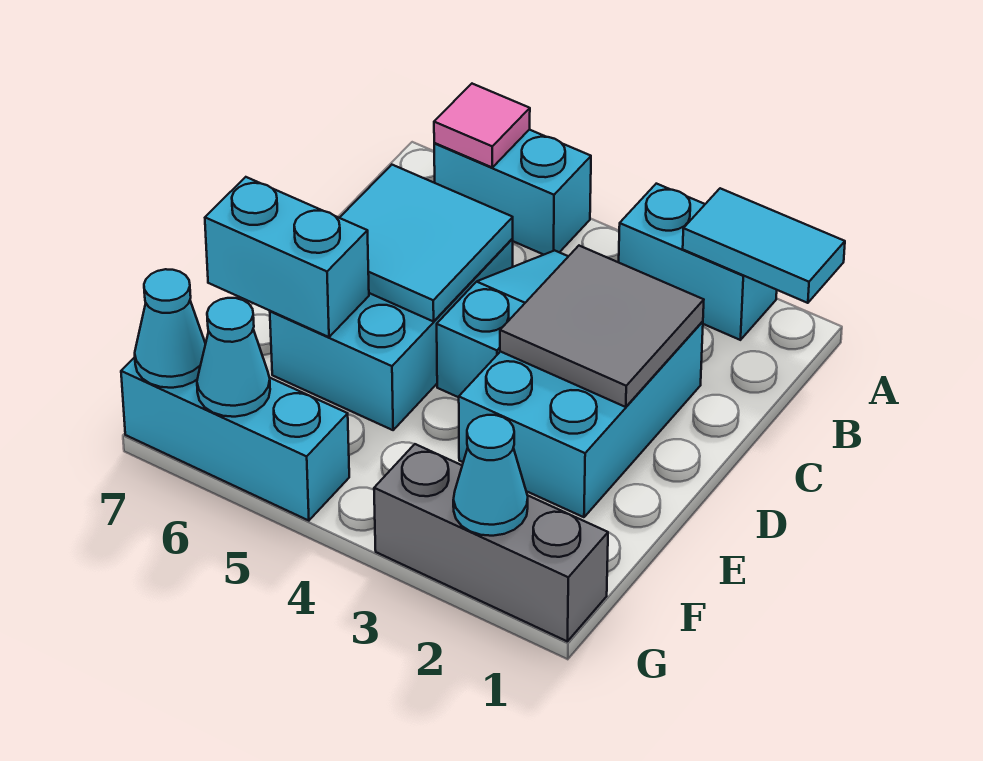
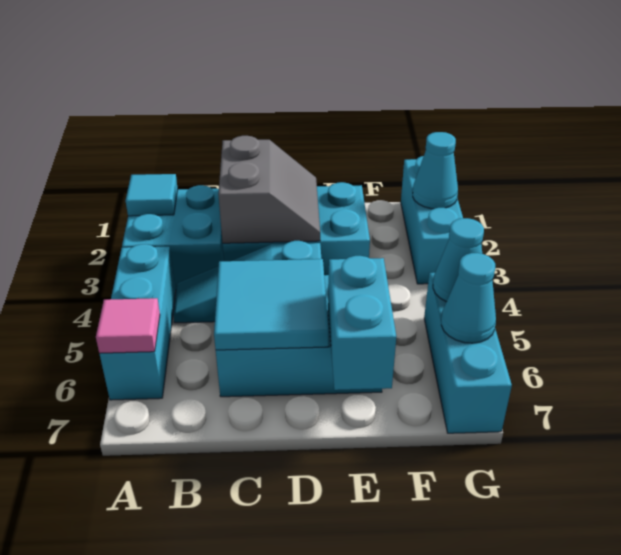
cyan 1x2 tile [683,188,845,303] -> cyan 1x1 tile [126,174,178,216]
cyan 1x2 brick [619,184,777,340] -> cyan 2x2 brick [122,185,224,290]
cyan 1x2 brick [434,130,591,255] -> cyan 1x3 brick [100,244,176,400]
grey 2x2 tile [500,246,704,407] -> grey 2x2 slope [218,136,320,243]
grey 1x3 brick [374,444,608,641] -> cyan 1x3 brick [401,156,463,284]
cyan 1x1 cone [135,269,205,388] -> cyan 1x1 cone moved to [433,218,484,302]

